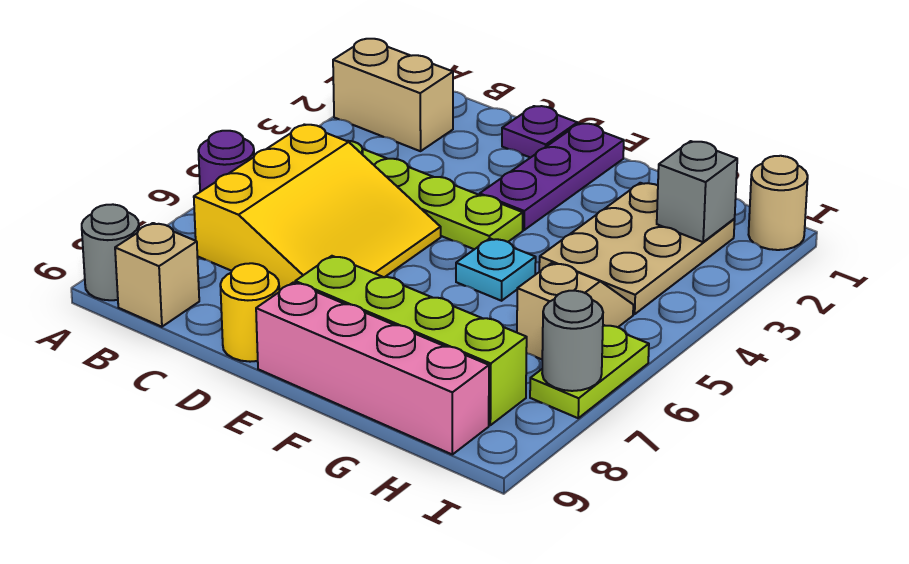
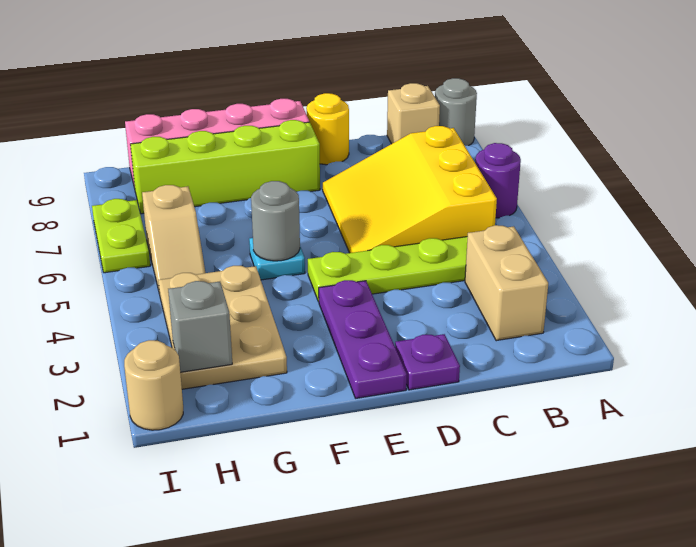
tan 1x2 brick [333,39,453,151] -> tan 1x2 brick turned to [465,225,548,341]
grey 1x1 round brick [542,291,603,391] -> grey 1x1 round brick moved to [251,181,300,261]

